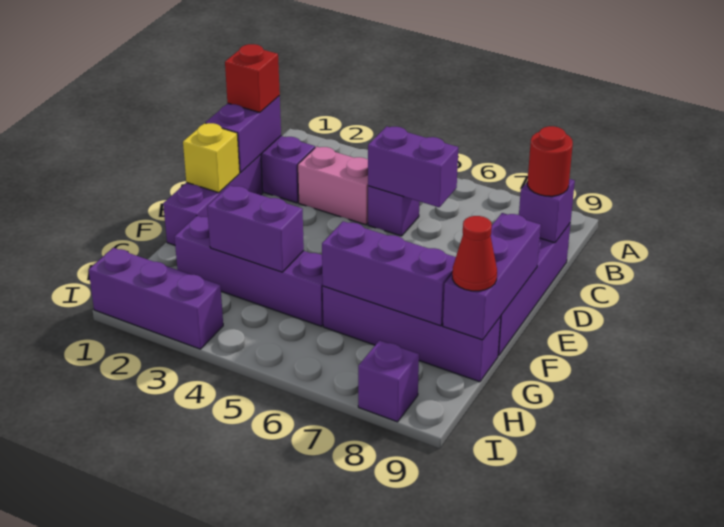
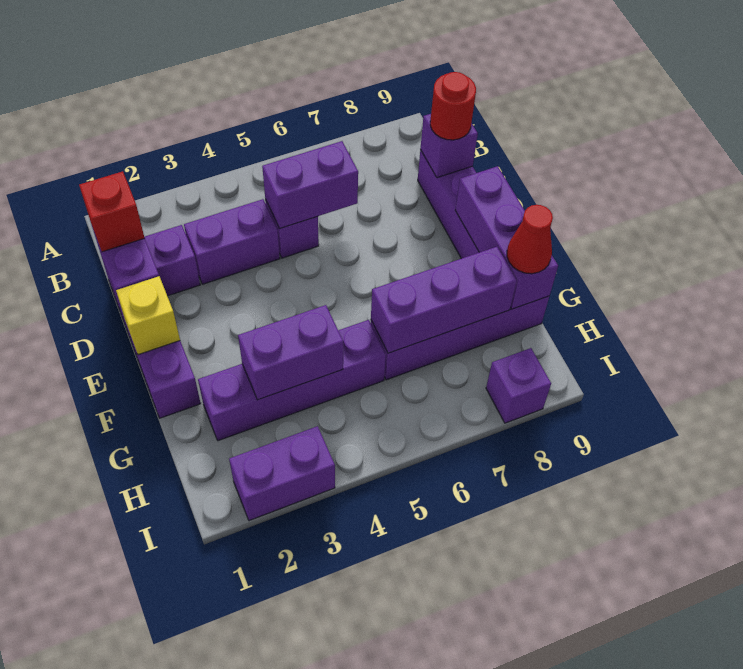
pink 1x2 brick [298,147,368,225] -> purple 1x2 brick [184,199,280,284]
purple 1x3 brick [89,248,223,349] -> purple 1x2 brick [229,426,335,521]

